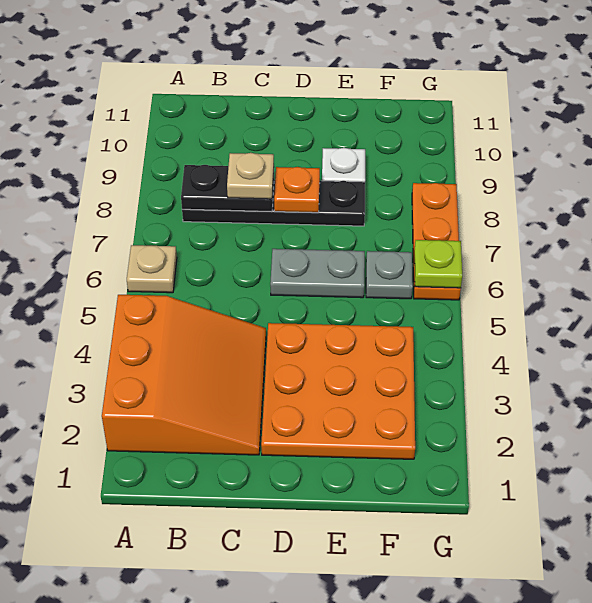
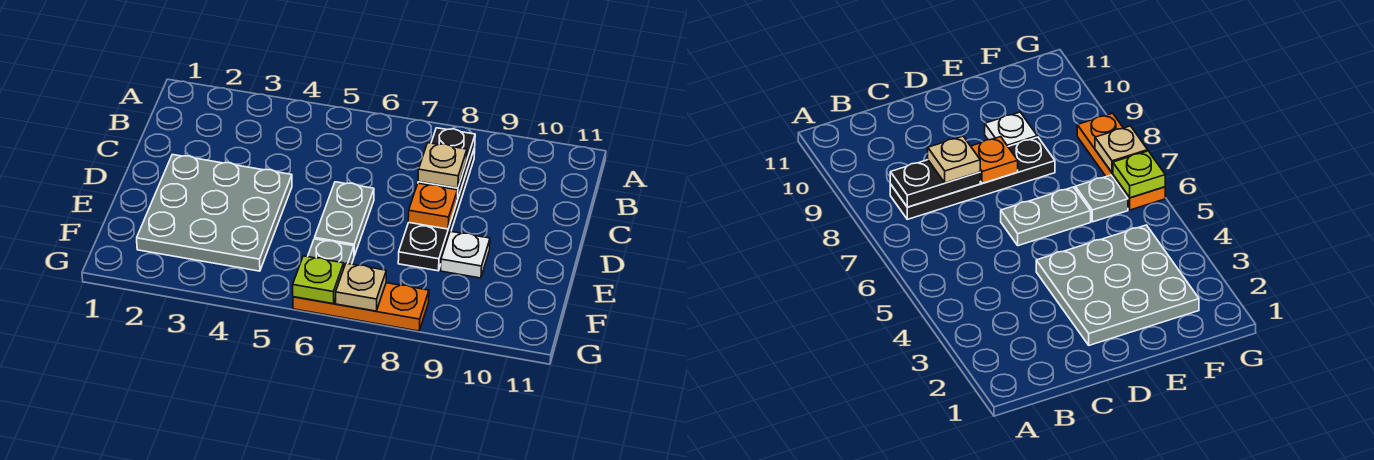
orange 3x3 slope [102,295,266,455] -> none
tan 1x1 plate [127,245,177,293] -> tan 1x1 plate moved to [336,263,386,311]
orange 3x3 plate [261,323,415,459] -> grey 3x3 plate [137,155,292,271]

